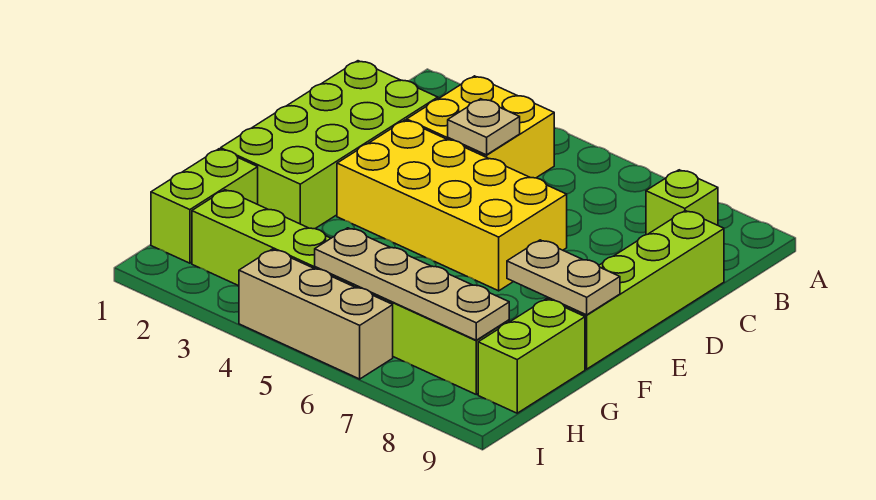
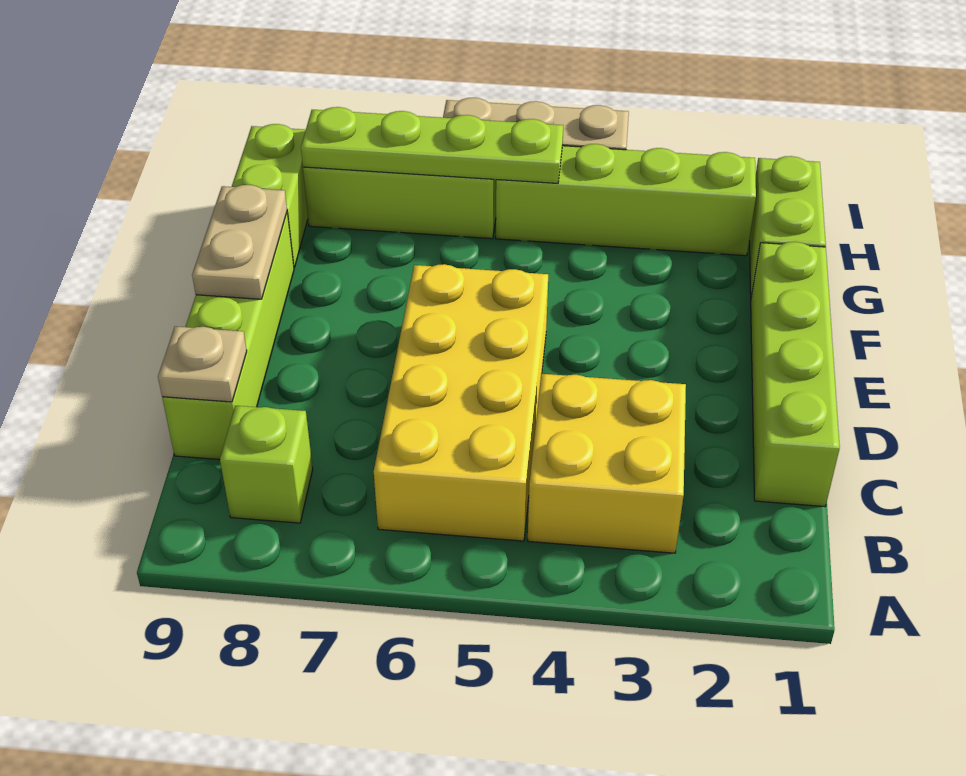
lime 2x4 brick [221,61,438,229] -> lime 1x4 brick [751,242,840,507]
tan 1x1 plate [448,99,520,155] -> tan 1x1 plate moved to [158,326,247,402]
yellow 2x4 brick [337,120,567,291] -> yellow 2x4 brick turned to [374,264,548,541]
tan 1x2 plate [507,240,620,315] -> tan 1x2 plate turned to [192,185,287,299]
tan 1x4 plate [315,228,509,340] -> lime 1x4 plate [301,107,563,183]

